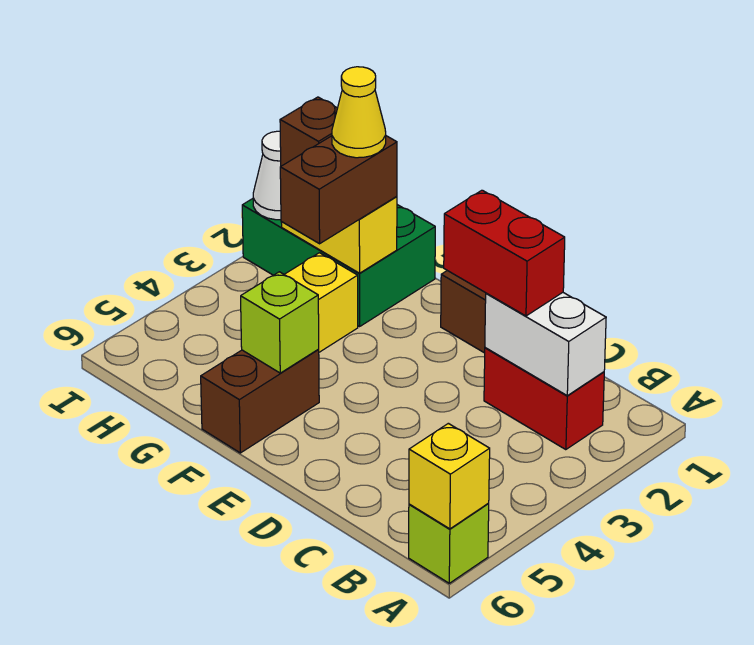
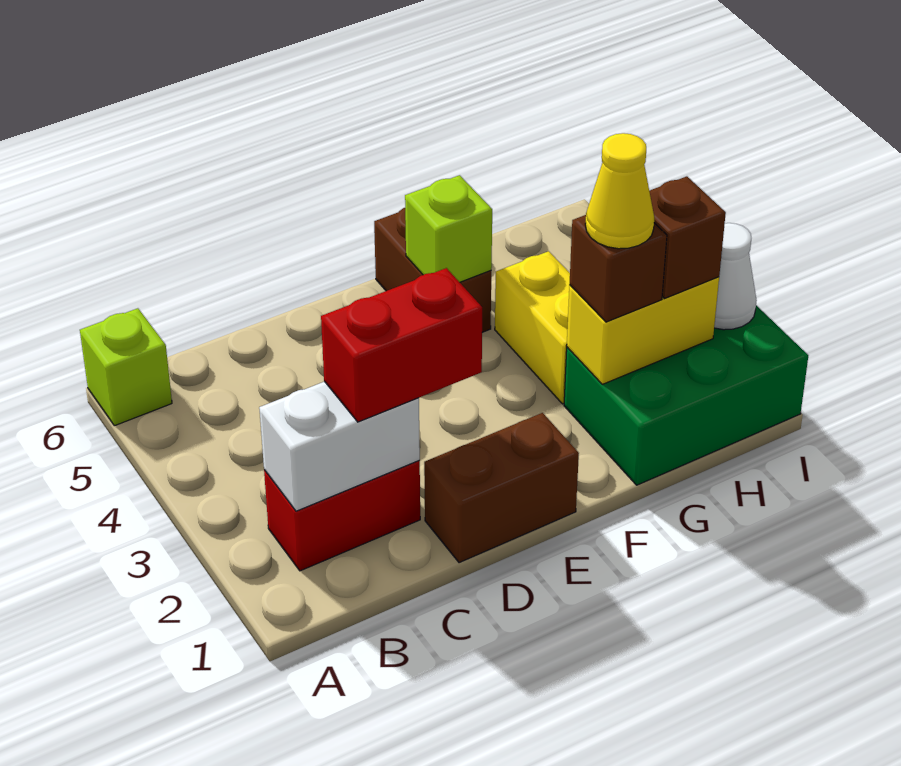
yellow 1x1 brick [409,423,490,529] -> none
brown 1x2 brick [280,136,397,244] -> brown 1x1 brick [569,215,667,322]

